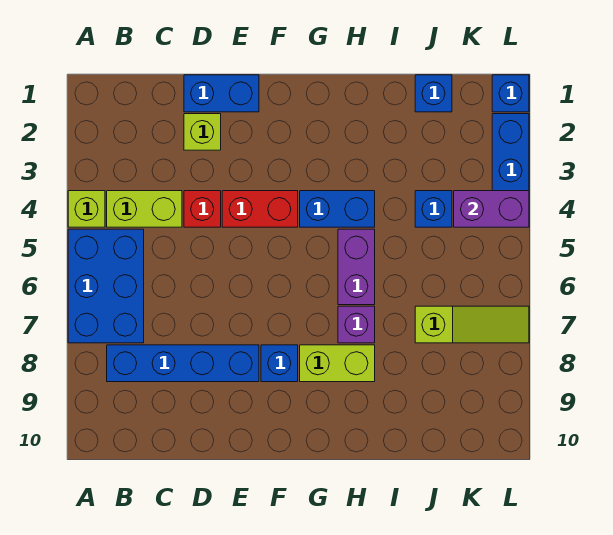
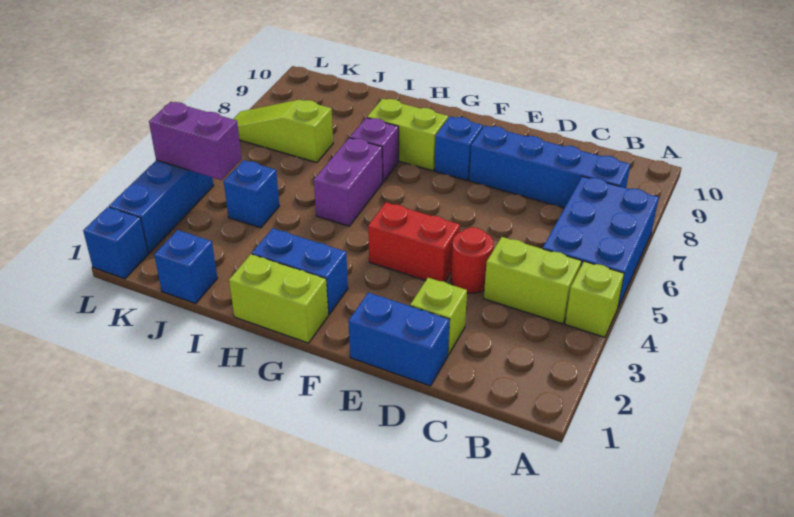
red 1x1 brick [184,191,221,227] -> red 1x1 round brick [451,227,494,294]
none -> lime 1x2 brick [229,254,328,343]
blue 1x2 brick [300,191,375,227] -> blue 1x2 brick moved to [252,228,348,314]

